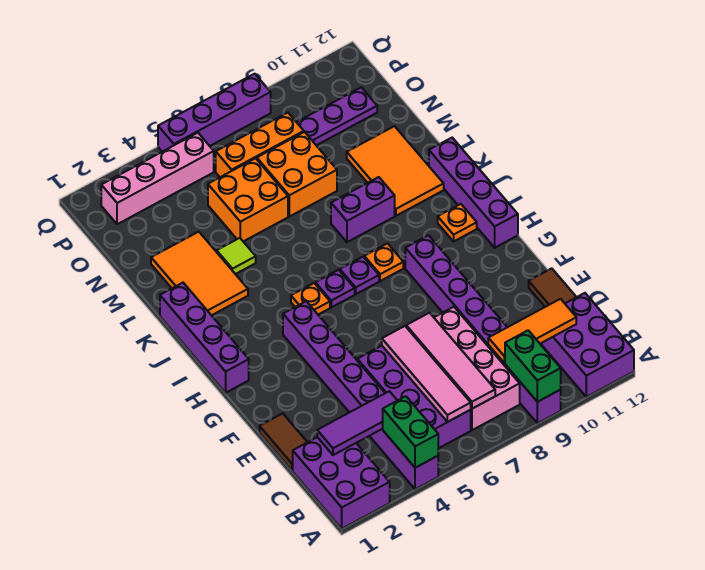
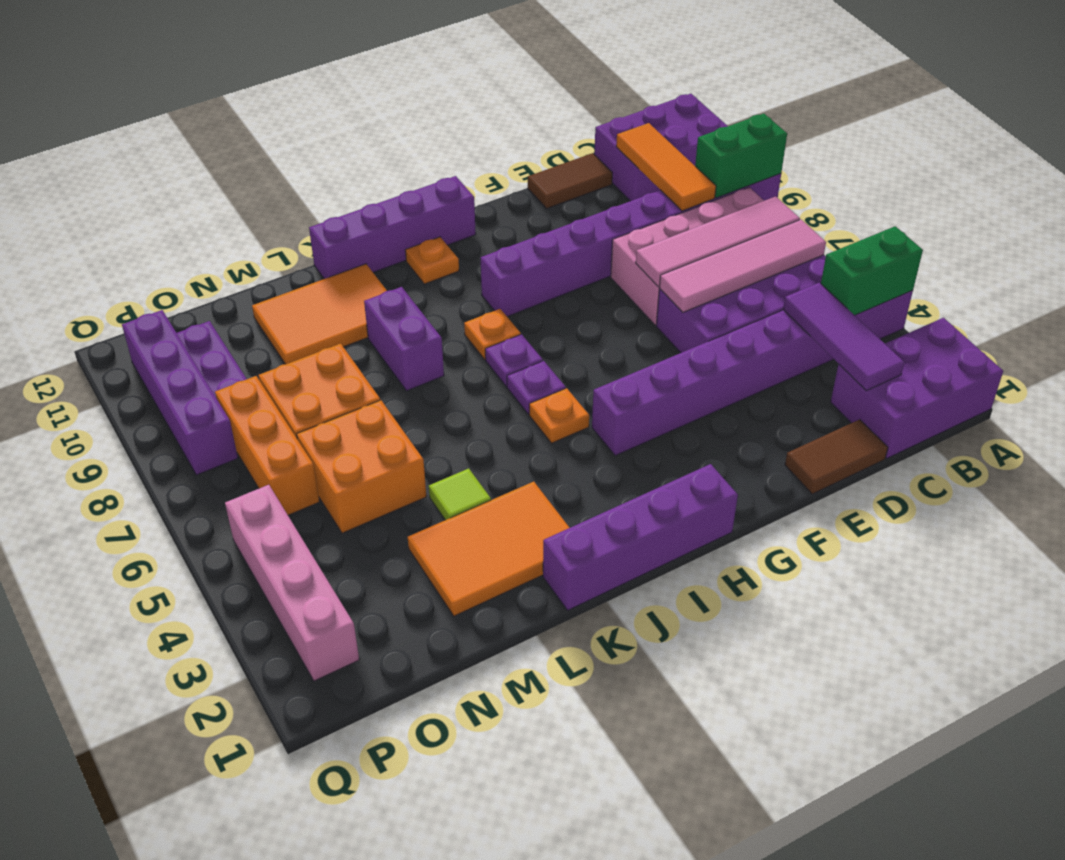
purple 1x4 brick [158,74,271,152] -> purple 1x4 brick moved to [122,310,238,475]

